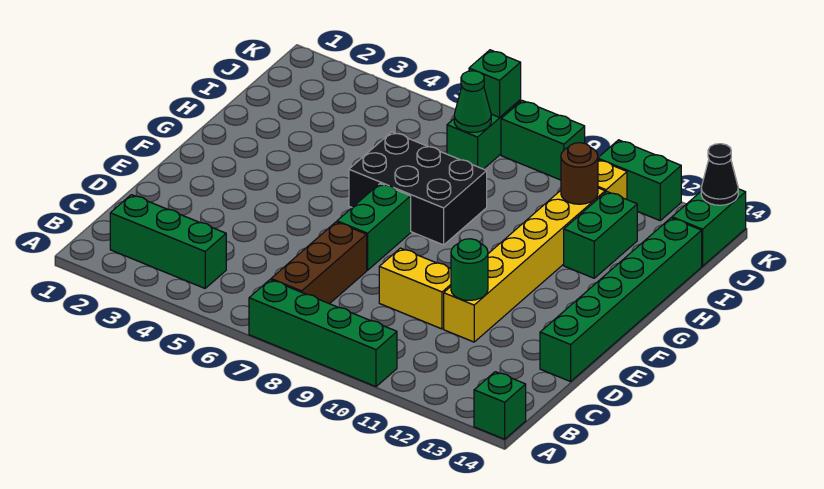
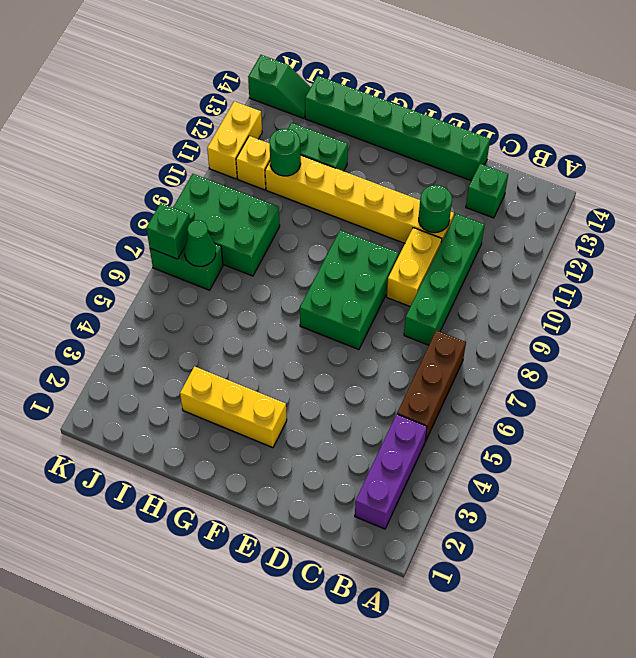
green 1x4 brick [249,280,397,387] -> green 1x4 brick moved to [404,214,484,345]
green 1x1 brick [474,372,526,439] -> green 1x1 brick moved to [466,164,508,218]
green 1x3 brick [110,195,226,288] -> purple 1x3 brick [355,414,427,529]
brown 1x3 brick [271,222,367,304] -> brown 1x3 brick turned to [397,330,466,442]
green 1x2 brick [337,184,411,270] -> green 2x3 brick [300,230,399,350]
none -> yellow 1x3 brick [180,366,287,448]
black 2x3 brick [349,132,487,245] -> none
brown 1x1 round brick [561,143,598,204] -> green 1x1 round brick [269,129,301,176]
green 1x2 brick [672,189,746,266] -> green 1x2 slope [248,55,311,118]
green 1x2 brick [501,101,585,180] -> green 2x3 brick [173,174,280,276]
green 1x2 brick [598,140,681,220] -> yellow 1x2 brick [207,101,262,179]
black 1x1 cone [701,144,738,205] -> none

